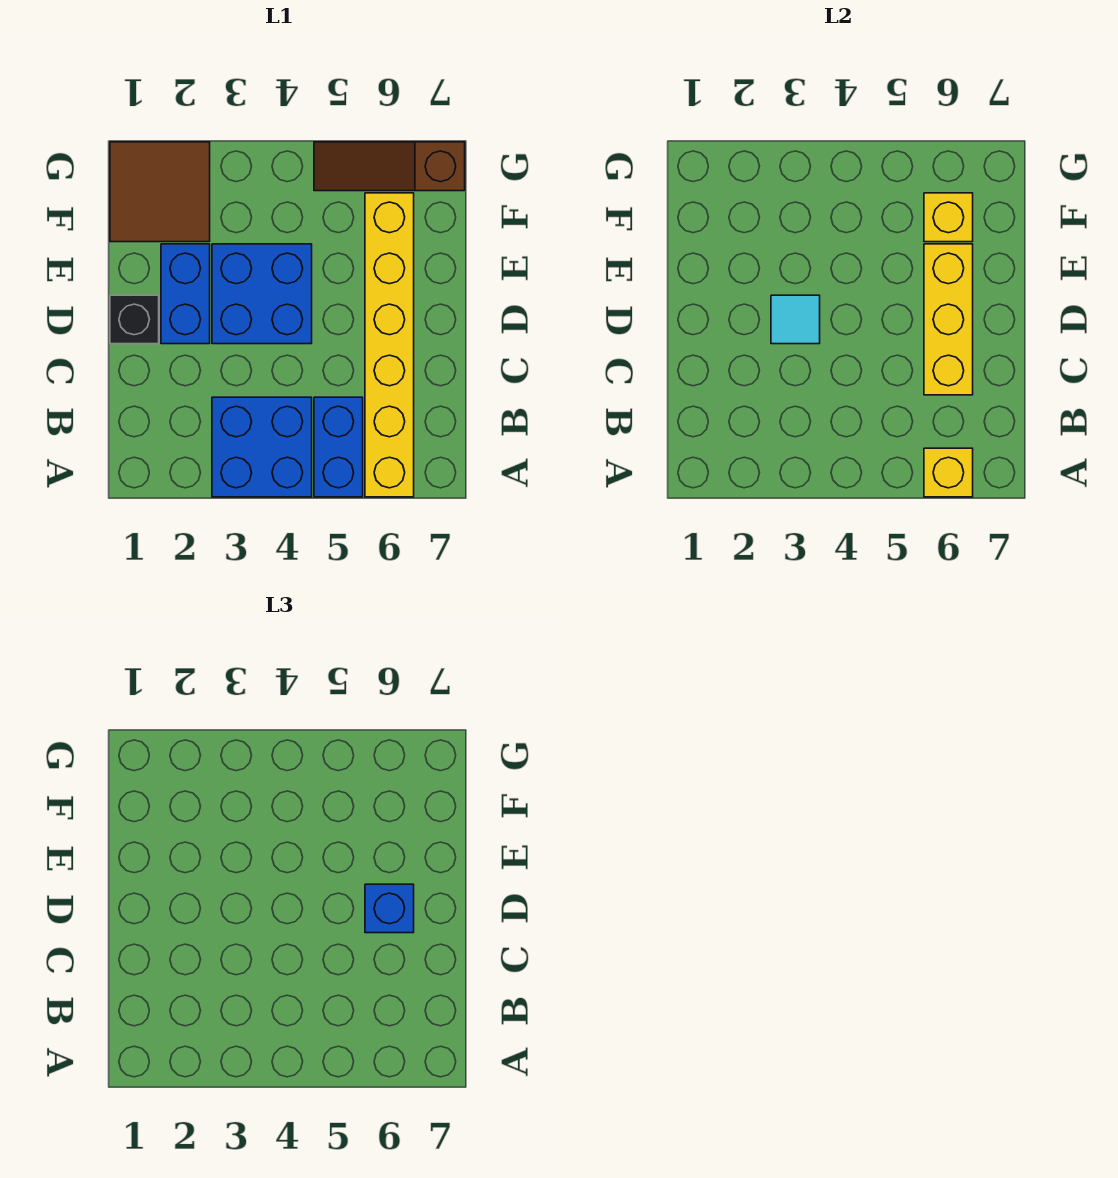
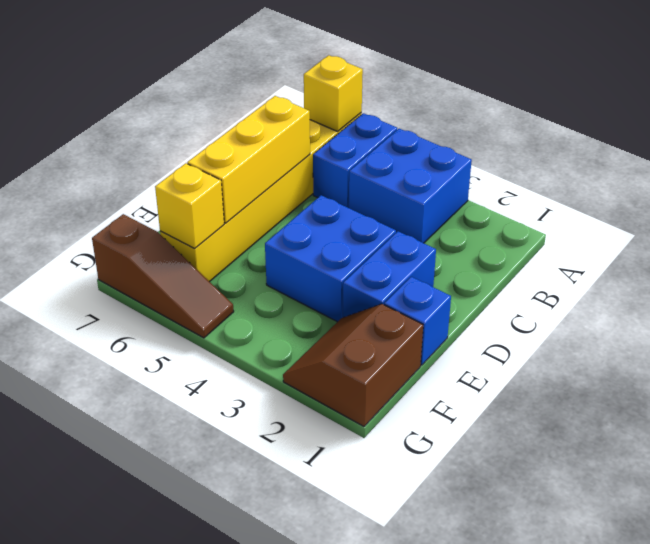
black 1x1 brick [110,295,159,344] -> none
cyan 1x1 tile [771,295,820,344] -> none
blue 1x1 brick [365,884,414,933] -> blue 1x1 brick moved to [384,277,451,365]
brown 2x2 tile [110,142,210,242] -> brown 2x2 slope [283,304,423,426]

